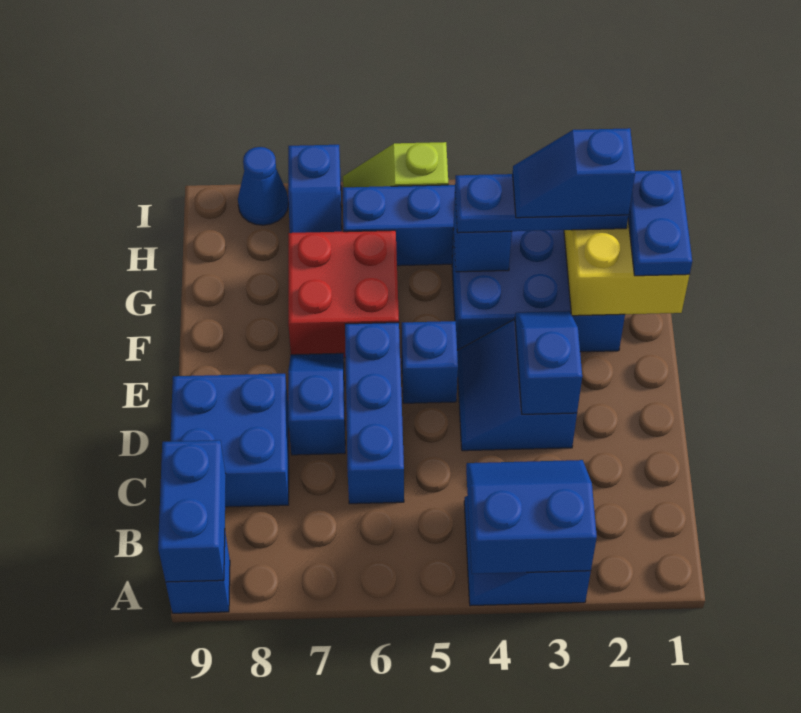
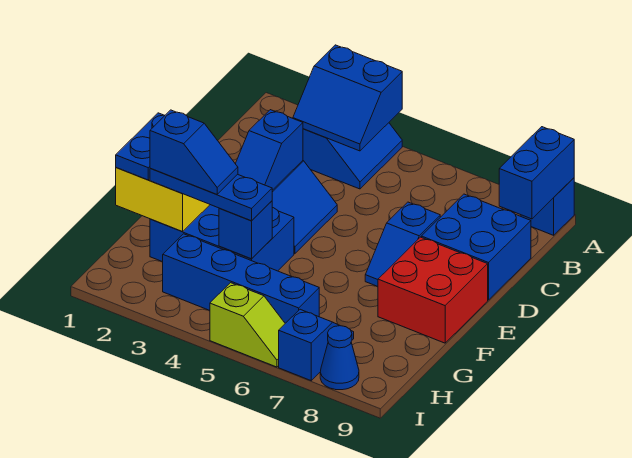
blue 1x3 brick [345,323,404,504] -> none
blue 1x1 brick [402,321,458,403] -> none
red 2x2 brick [288,230,399,358] -> red 2x2 brick moved to [378,237,488,343]

